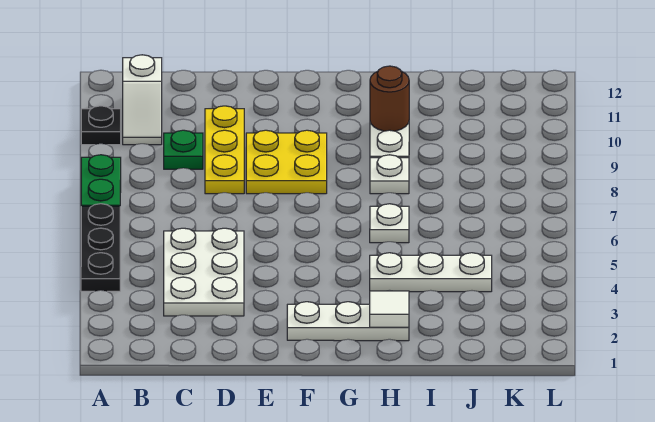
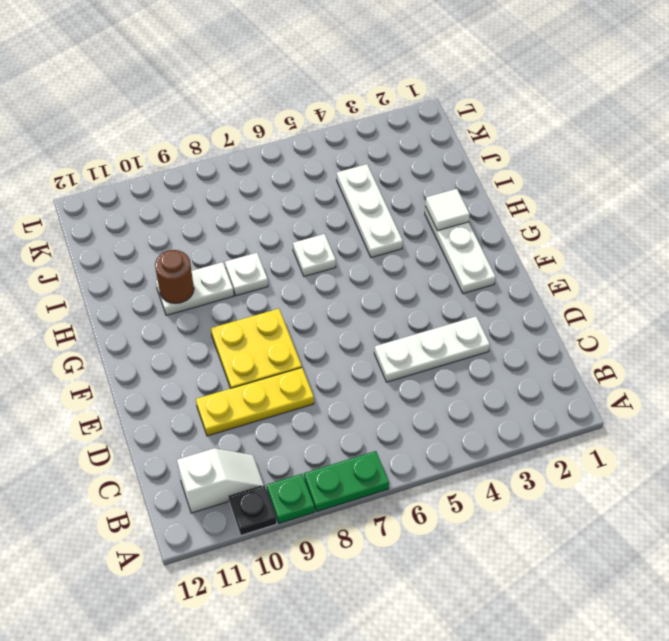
black 1x3 plate [81,204,120,291] -> none
white 2x3 plate [164,228,244,316] -> white 1x3 plate [374,317,490,382]
green 1x1 plate [164,130,203,169] -> green 1x1 plate moved to [267,474,314,523]

